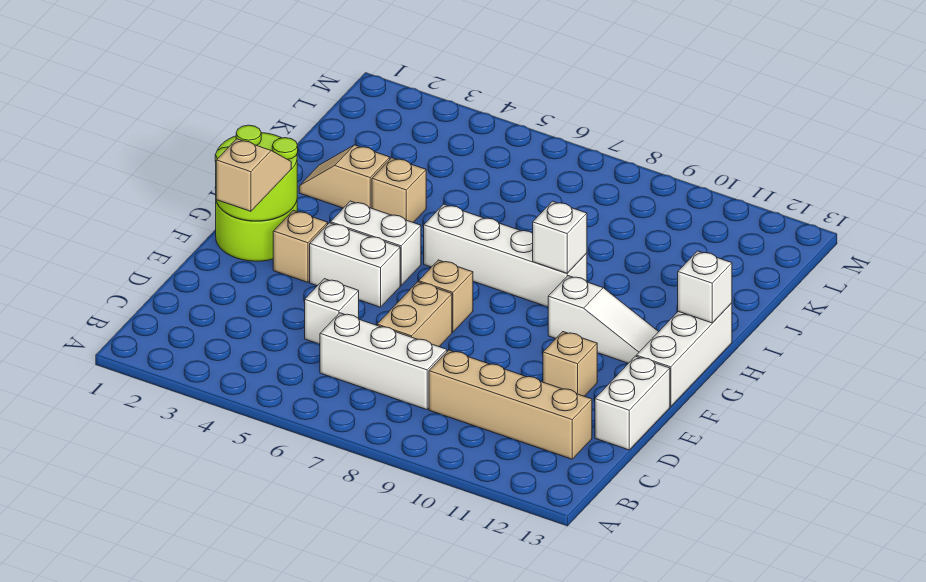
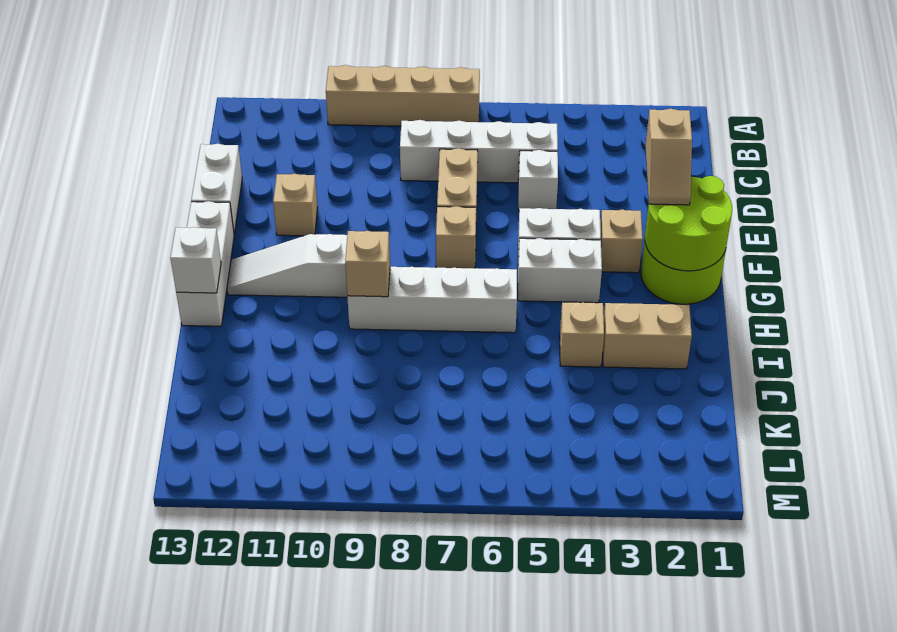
white 1x3 brick [320,313,447,410] -> white 1x4 brick [400,120,558,183]
tan 1x4 brick [429,350,592,459] -> tan 1x4 brick moved to [326,65,480,126]
white 1x1 brick [533,201,587,273] -> tan 1x1 brick [345,231,390,297]
tan 1x2 slope [299,145,390,208] -> tan 1x2 brick [603,303,692,369]

